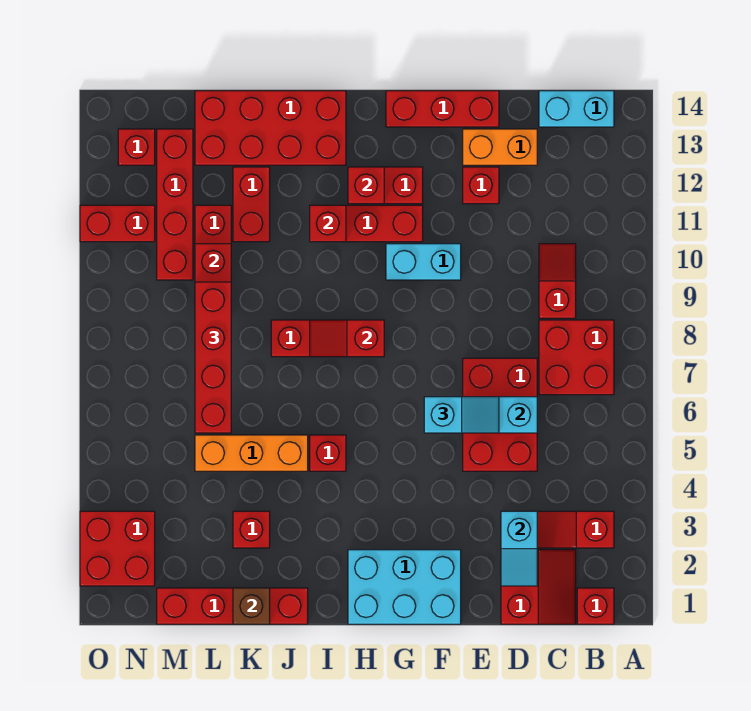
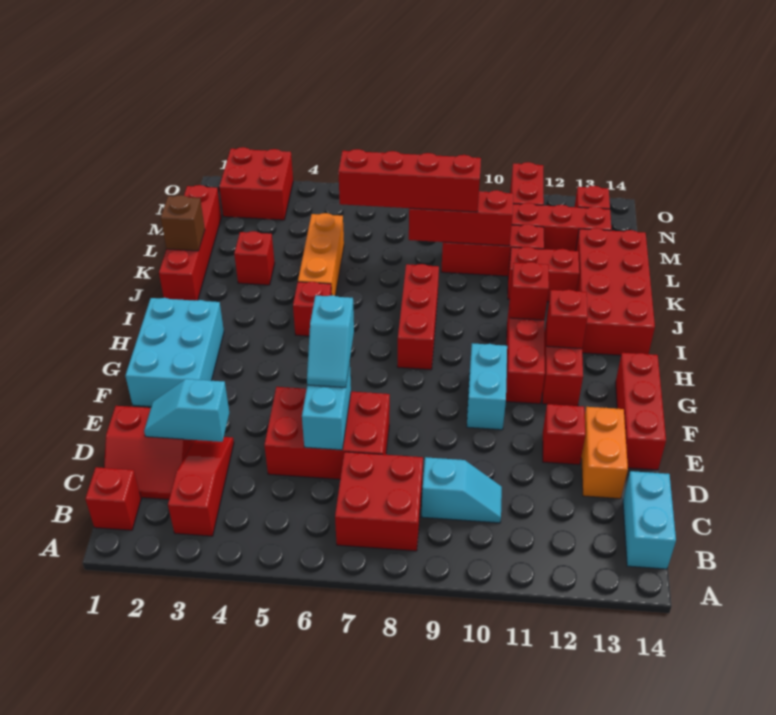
red 1x2 slope [539,244,576,318] -> cyan 1x2 slope [422,457,502,523]
red 1x2 slope [310,320,384,357] -> none

